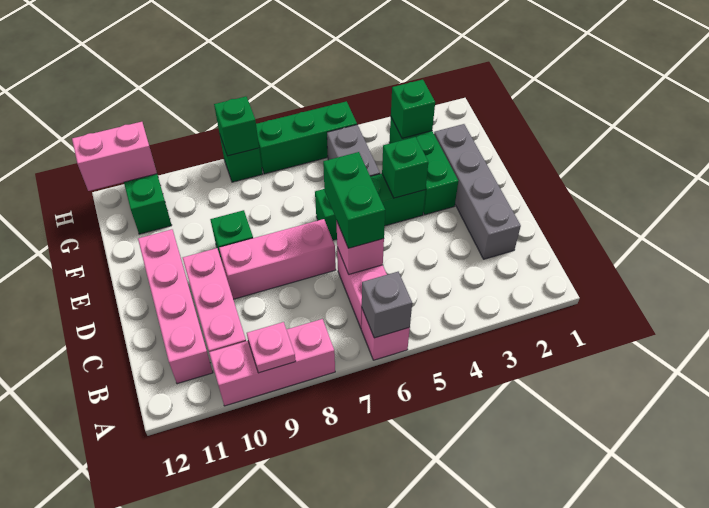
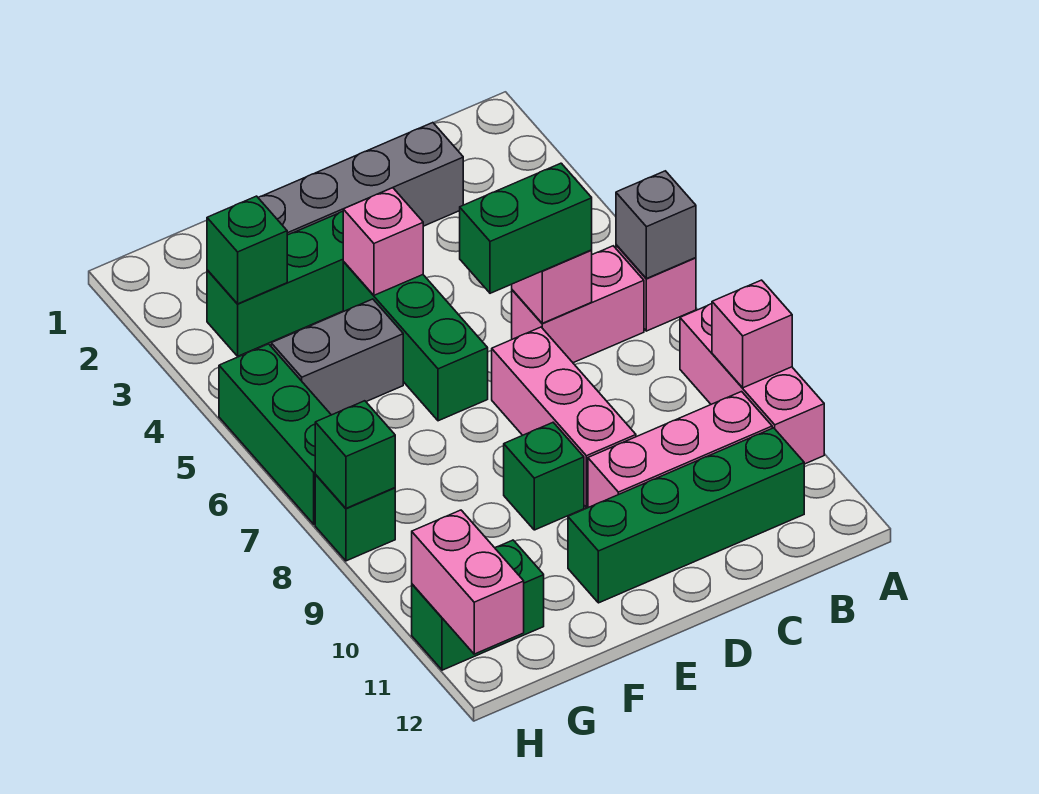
pink 1x1 plate [247,322,296,373] -> pink 1x1 brick [712,280,792,388]
pink 1x4 brick [138,229,213,384] -> green 1x4 brick [568,428,804,603]
green 1x1 brick [382,137,428,198] -> pink 1x1 brick [343,188,423,295]

